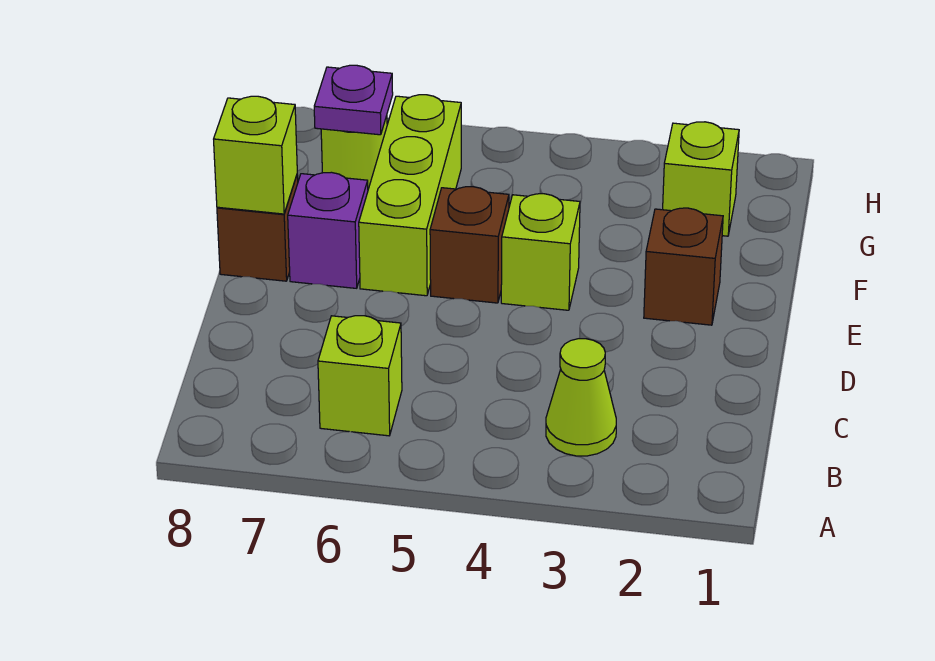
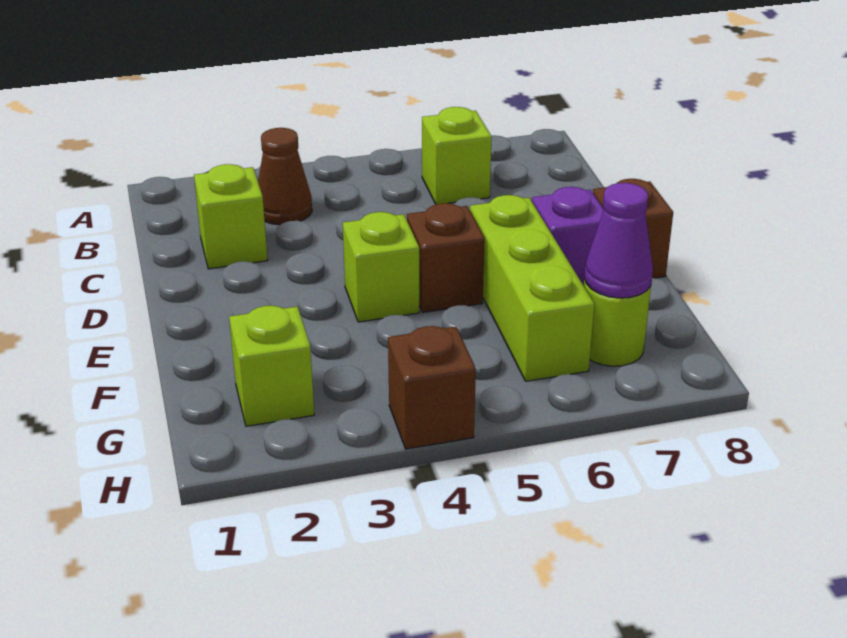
lime 1x1 cone [546,339,616,456] -> brown 1x1 cone [258,128,312,225]
brown 1x1 brick [644,208,723,325] -> brown 1x1 brick moved to [388,326,476,449]
lime 1x1 brick [214,96,297,214] -> lime 1x1 brick moved to [194,164,268,269]
purple 1x1 plate [314,65,393,135] -> purple 1x1 cone [584,183,653,298]

